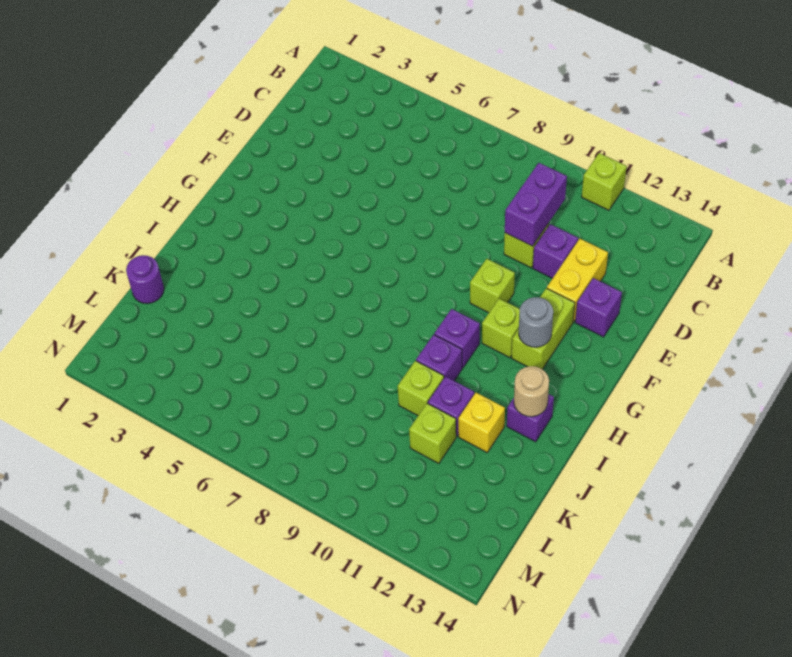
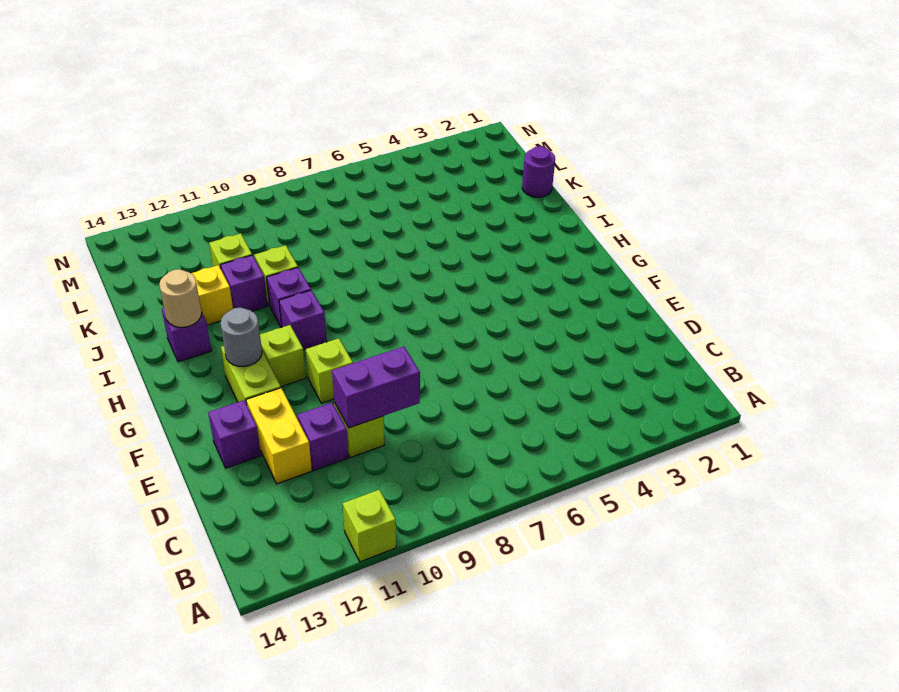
purple 1x2 brick [505,163,567,246] -> purple 1x2 brick turned to [332,347,420,428]

